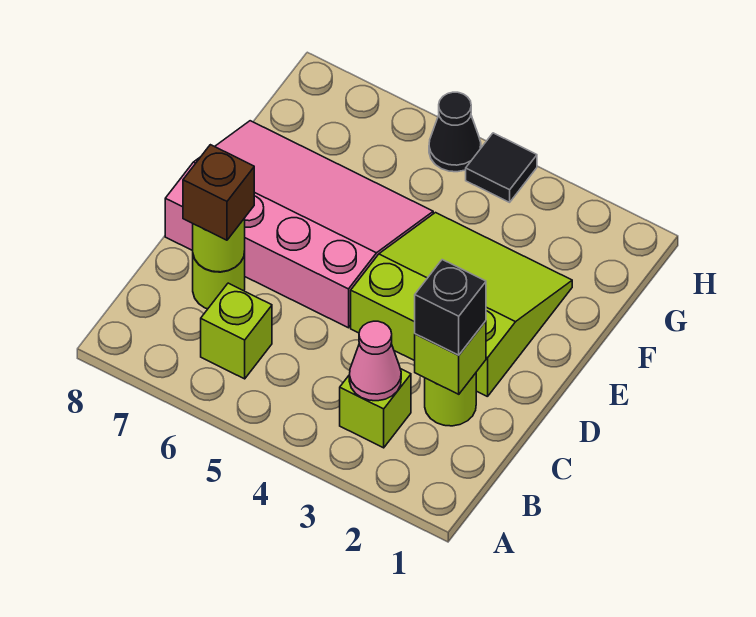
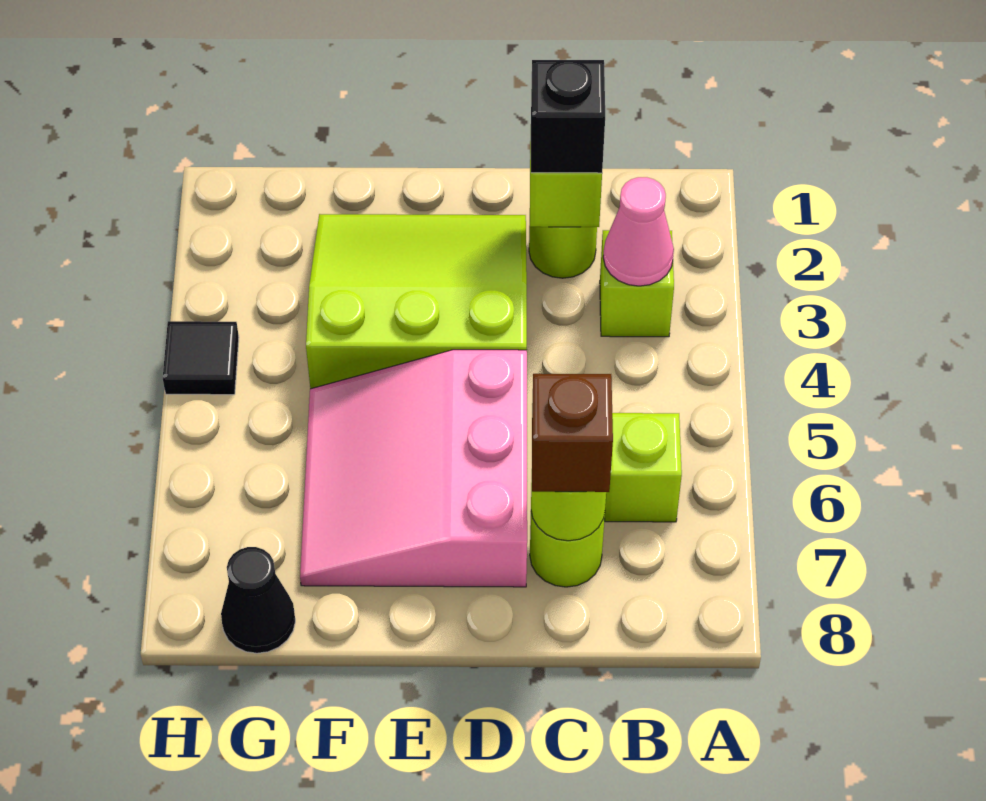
lime 3x3 slope [351,213,572,397] -> lime 3x3 slope turned to [306,214,527,389]
pink 3x4 slope [165,121,433,328] -> pink 3x3 slope [300,350,527,587]
black 1x1 cone [429,92,481,172] -> black 1x1 cone moved to [221,547,295,653]

